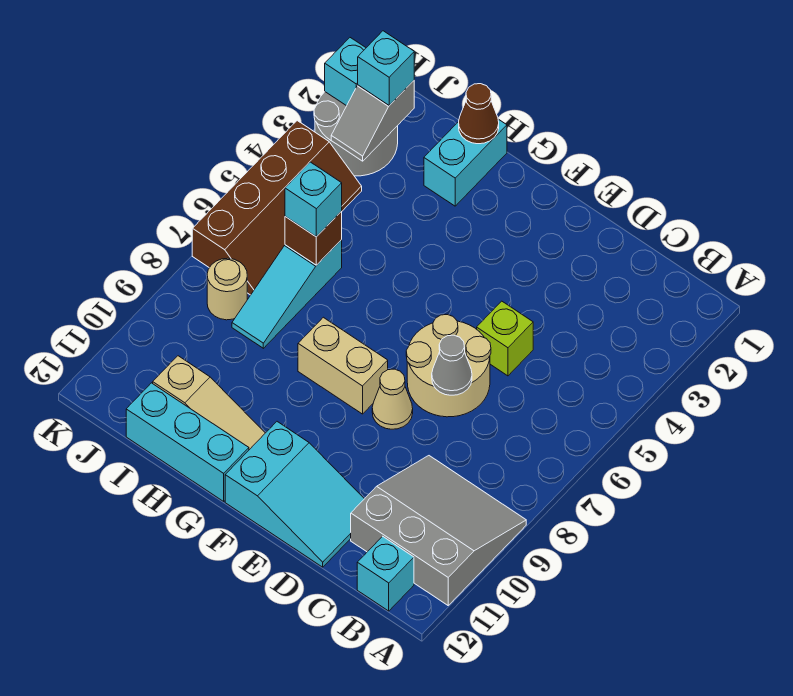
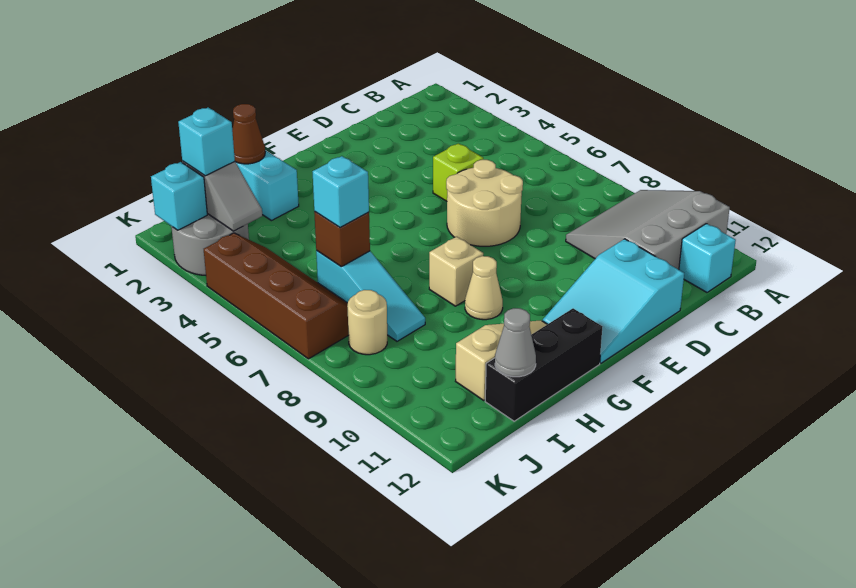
grey 1x1 cone [432,335,472,395] -> grey 1x1 cone moved to [495,308,536,377]
cyan 2x3 slope [225,422,364,567] -> cyan 2x3 slope turned to [543,239,684,363]
tan 1x1 cone [372,369,413,429] -> tan 1x1 cone moved to [465,256,503,320]
tan 1x2 brick [298,317,388,414] -> tan 1x1 brick [429,237,483,306]
cyan 1x3 brick [126,383,249,501] -> black 1x3 brick [485,308,602,421]

